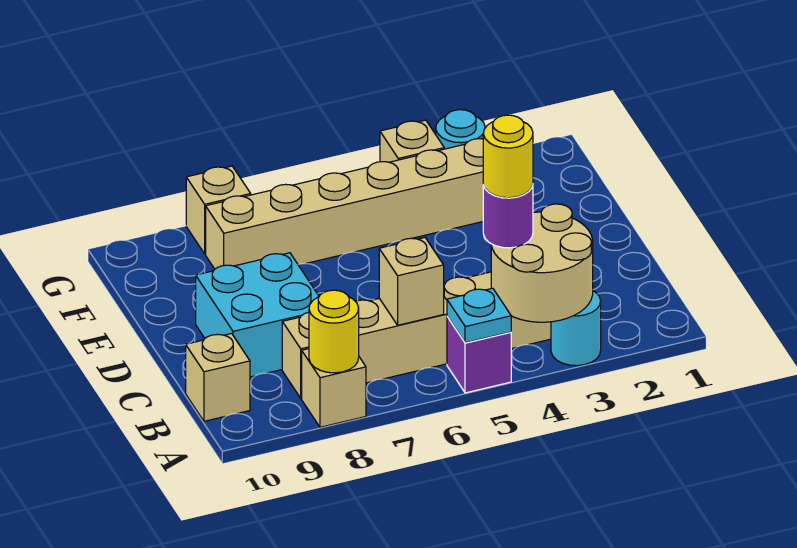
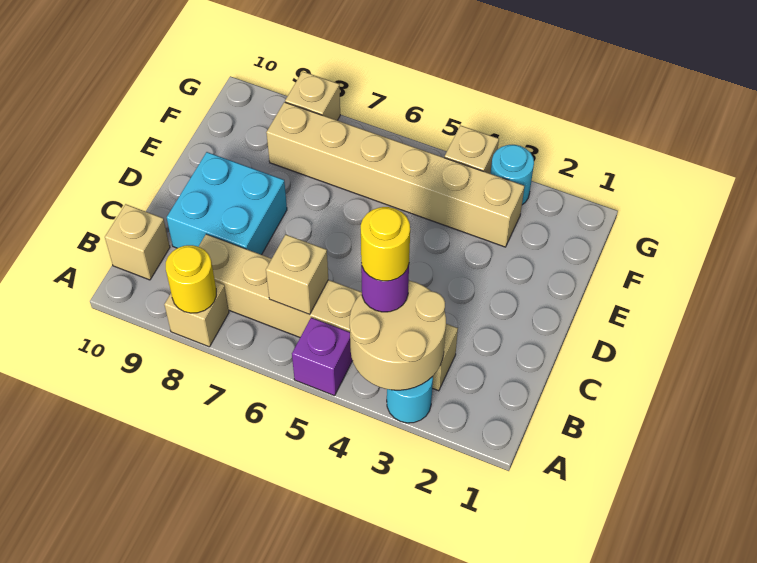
cyan 1x1 plate [447,288,511,343] -> none

